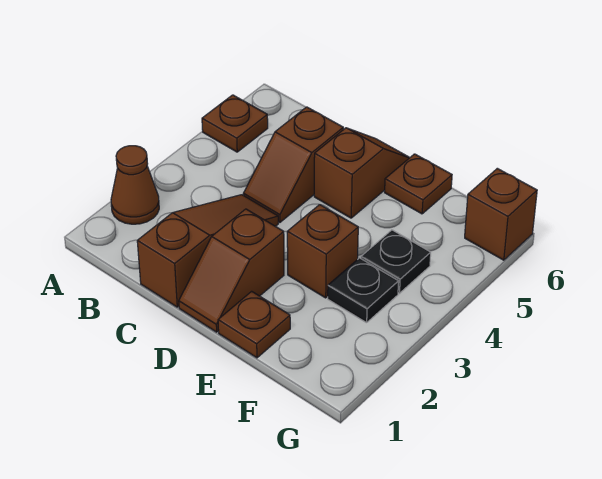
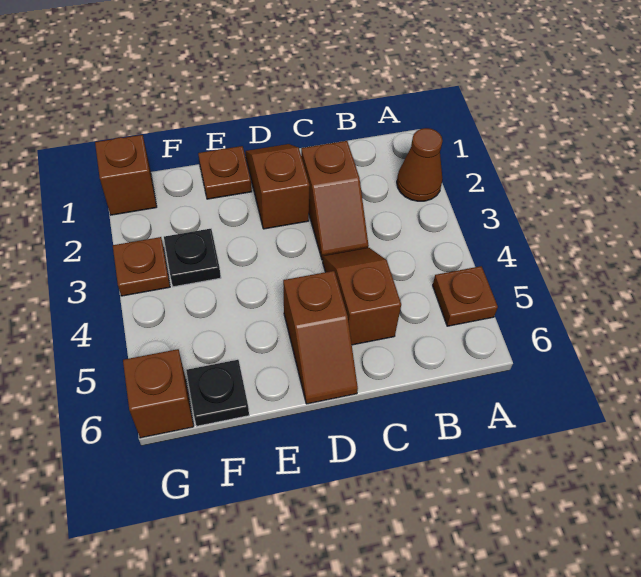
brown 1x3 slope [137,195,278,307] -> brown 1x2 slope [301,141,369,260]
brown 1x1 brick [287,205,358,298] -> brown 1x1 brick moved to [95,135,157,215]
brown 1x1 plate [385,154,452,214] -> brown 1x1 plate moved to [113,237,170,296]
black 1x1 plate [361,230,431,293] -> black 1x1 plate moved to [186,360,249,426]

